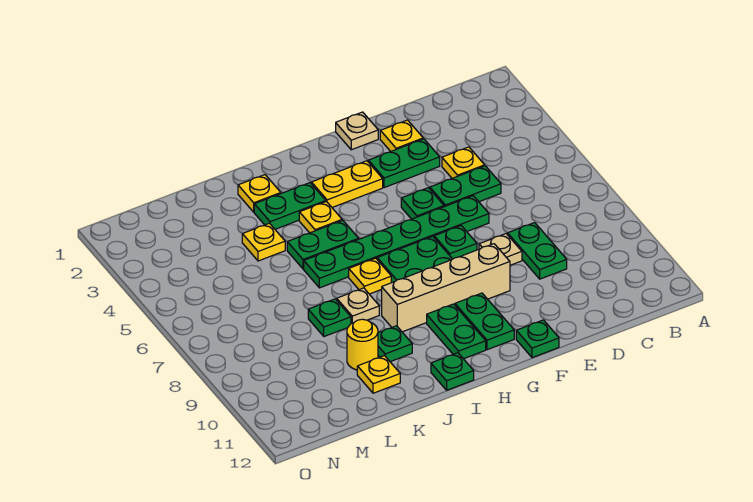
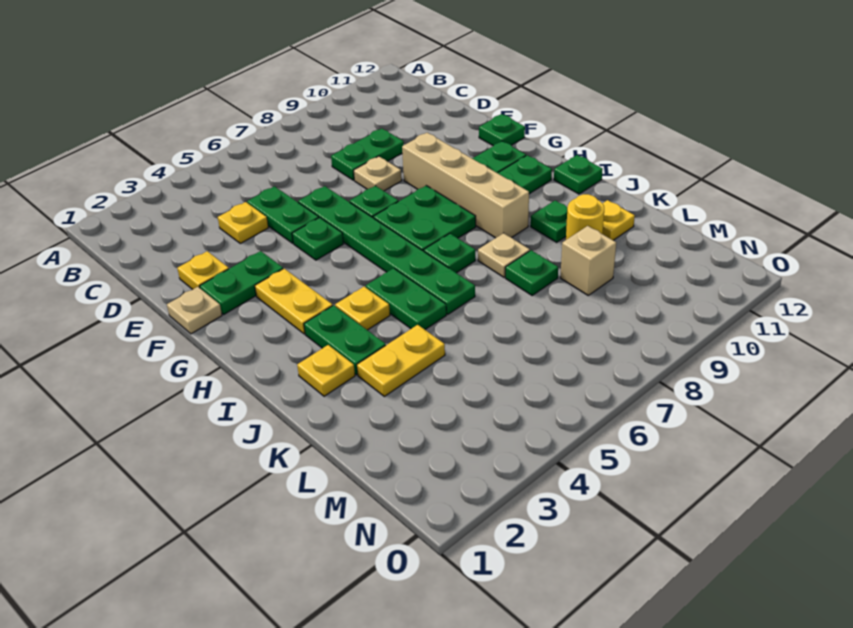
green 1x2 plate [368,139,440,188] -> green 1x2 plate turned to [200,251,283,314]
yellow 1x1 plate [349,258,391,294] -> green 1x1 plate [424,234,475,273]
yellow 1x1 plate [242,223,285,261] -> yellow 1x2 plate [357,325,445,396]
none -> tan 1x1 brick [560,226,616,295]

